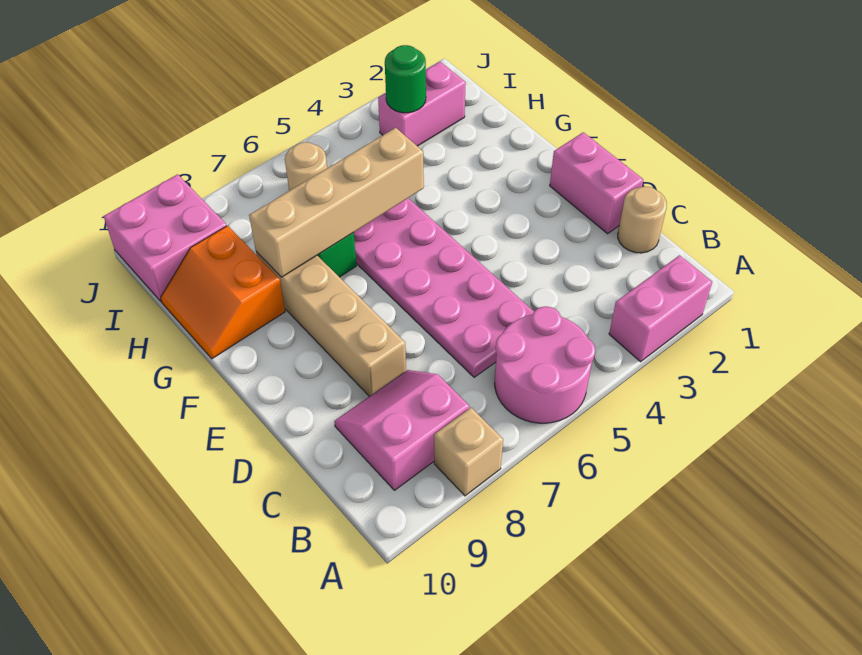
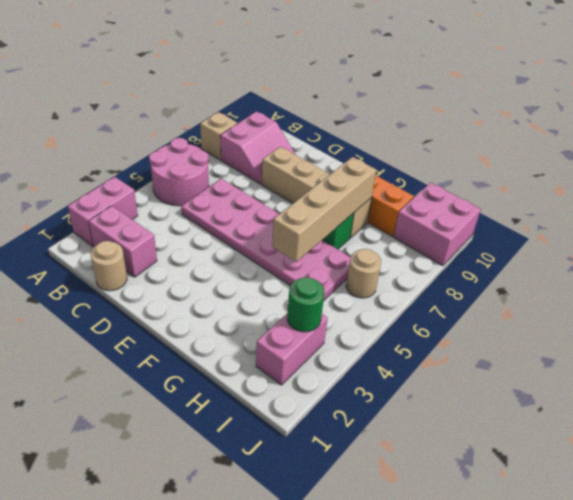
pink 1x2 brick [550,132,643,234] -> pink 1x2 brick moved to [88,206,157,277]

